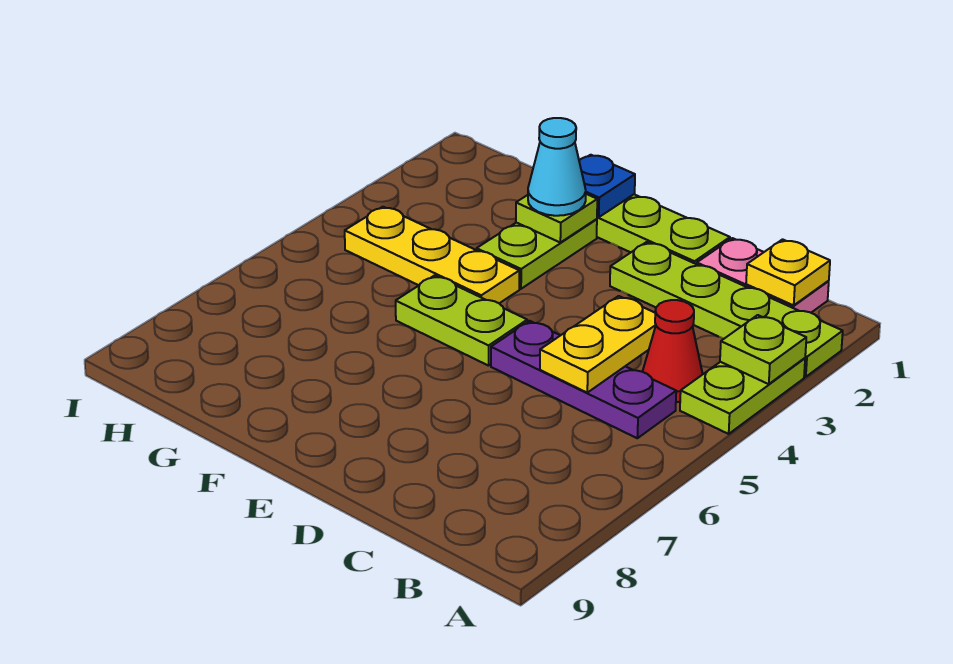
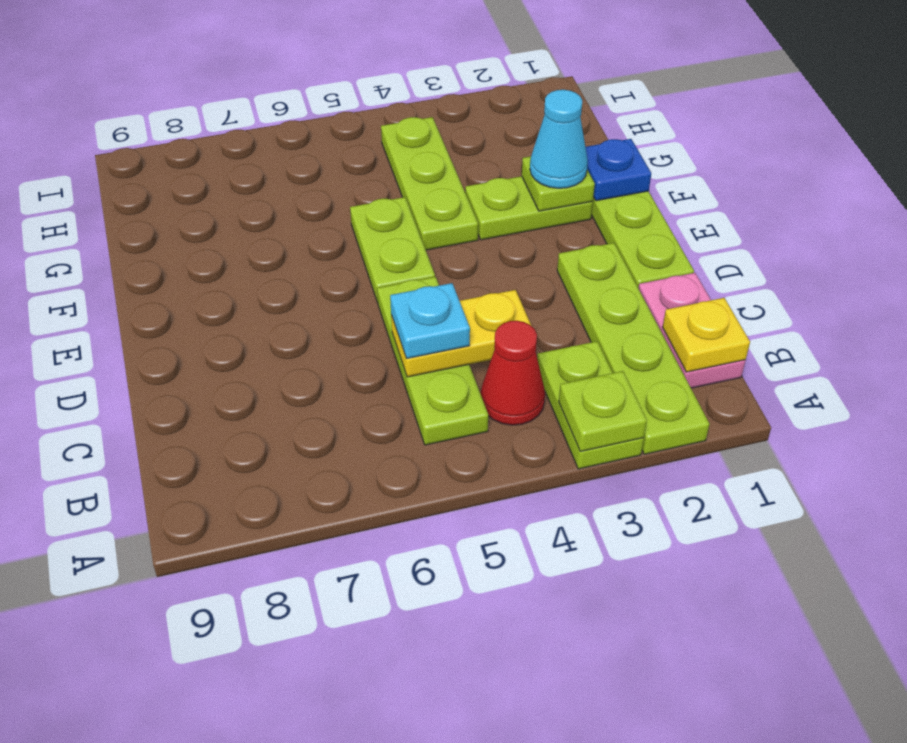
lime 1x2 plate [680,358,805,434] -> lime 1x2 plate turned to [537,341,644,469]
purple 1x3 plate [491,321,676,438] -> lime 1x3 plate [377,277,488,445]
none -> cyan 1x1 plate [390,283,470,359]
yellow 1x3 plate [345,207,519,303] -> lime 1x3 plate [381,117,478,250]

